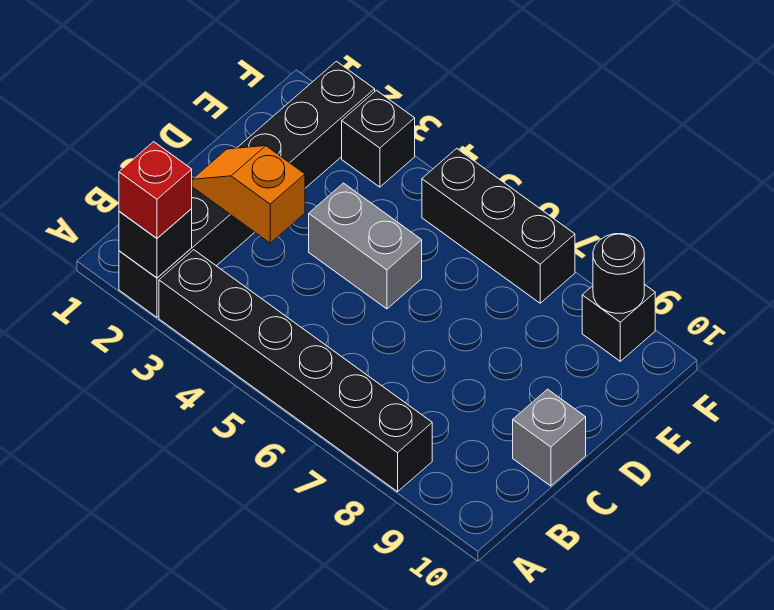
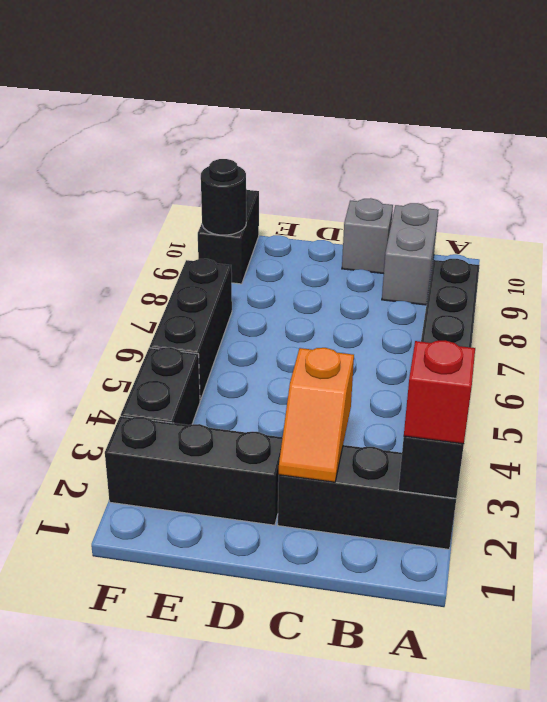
grey 1x2 brick [309,183,422,309] -> grey 1x2 brick moved to [382,203,438,305]
black 1x1 brick [342,90,415,187] -> black 1x2 brick [121,347,200,425]
black 1x1 brick [582,284,655,361] -> black 1x2 brick [198,190,259,284]

